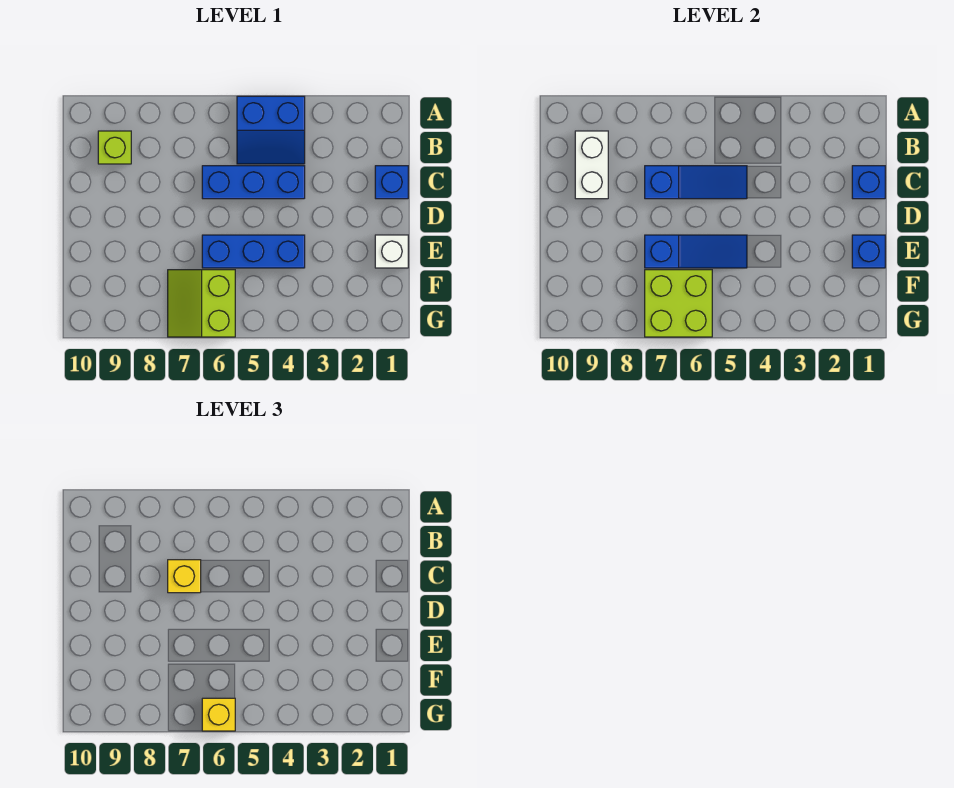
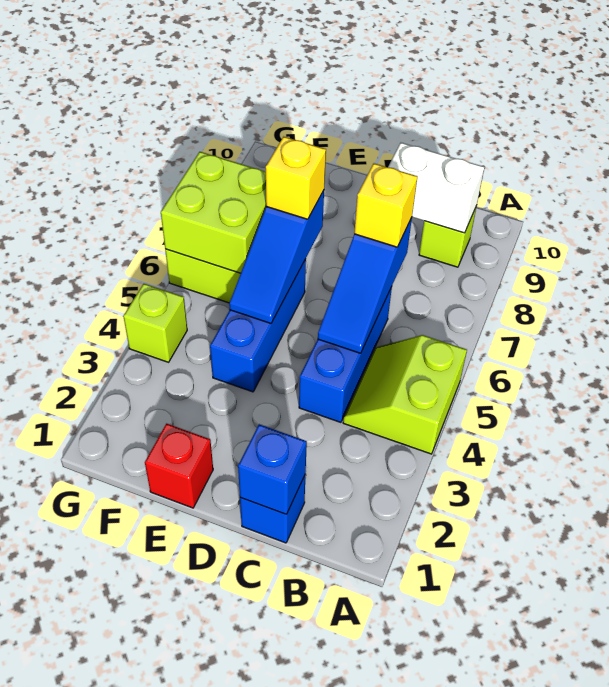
blue 2x2 slope [237,96,305,164] -> lime 2x2 slope [343,335,467,454]
white 1x1 brick [375,235,408,268] -> red 1x1 brick [145,424,213,508]
blue 1x1 brick [852,235,885,268] -> none
none -> lime 1x1 brick [123,284,187,362]
yellow 1x1 brick [202,698,235,731] -> yellow 1x1 brick moved to [266,137,326,219]

